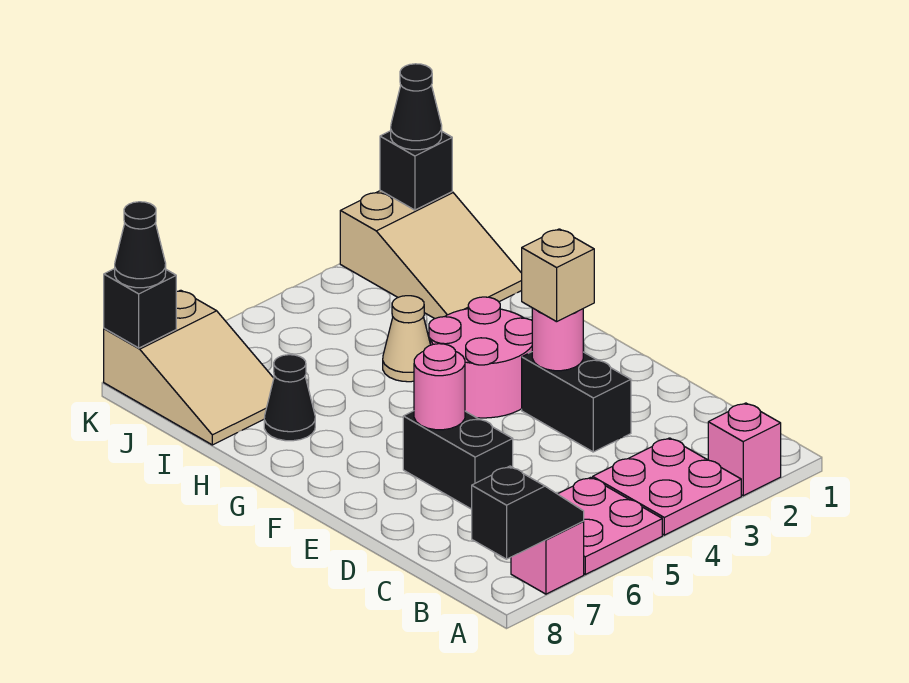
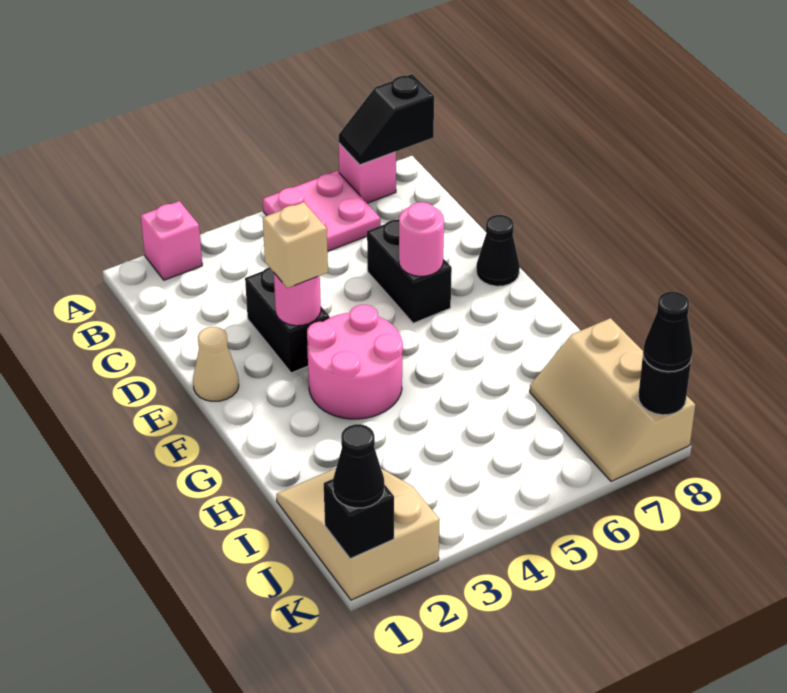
pink 2x2 plate [593,438,741,535] -> none
tan 1x1 cone [383,296,430,382] -> tan 1x1 cone moved to [193,327,239,401]
black 1x1 cone [264,355,315,441] -> black 1x1 cone moved to [476,215,520,286]
tan 2x3 slope [104,290,274,445] -> tan 2x3 slope turned to [530,318,695,481]
black 1x1 brick [104,269,176,348] -> black 1x1 round brick [638,356,691,415]

